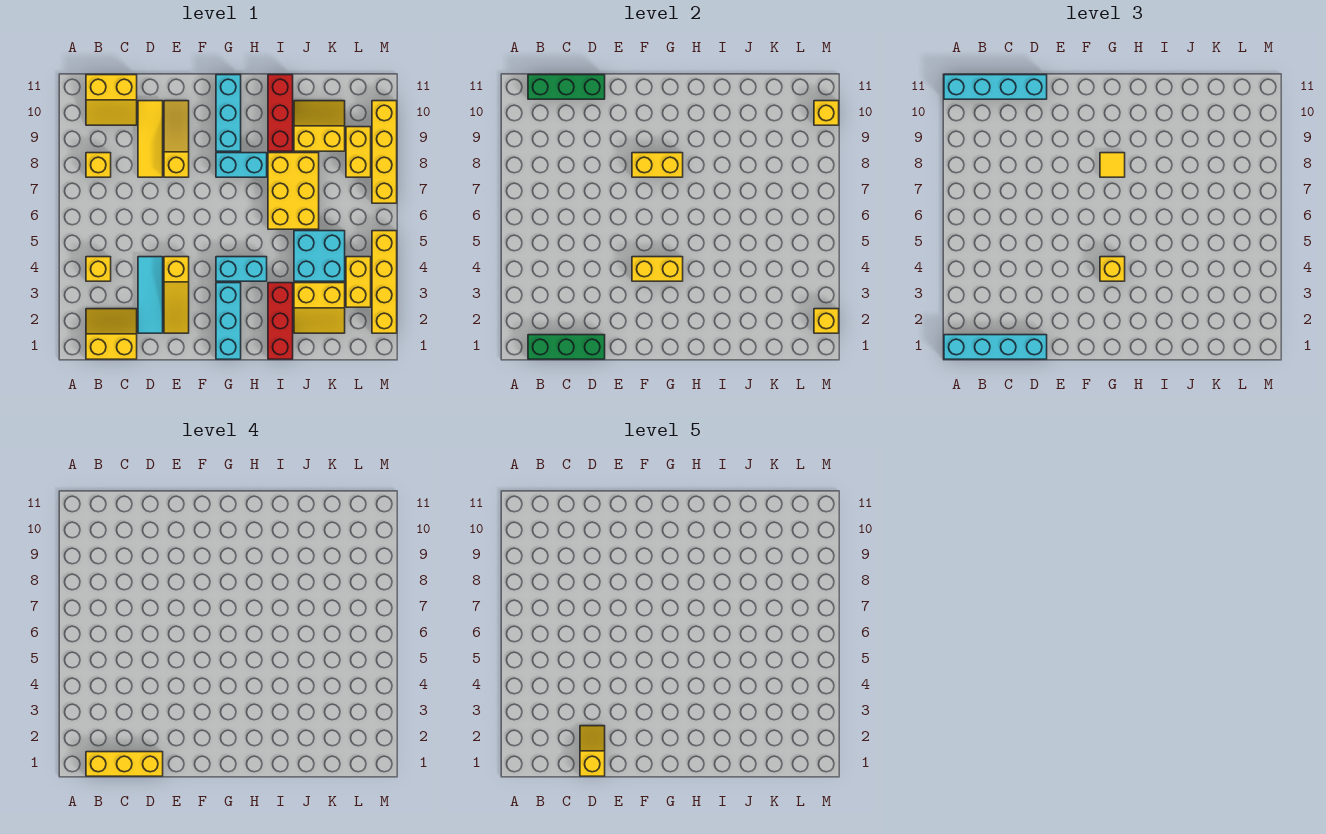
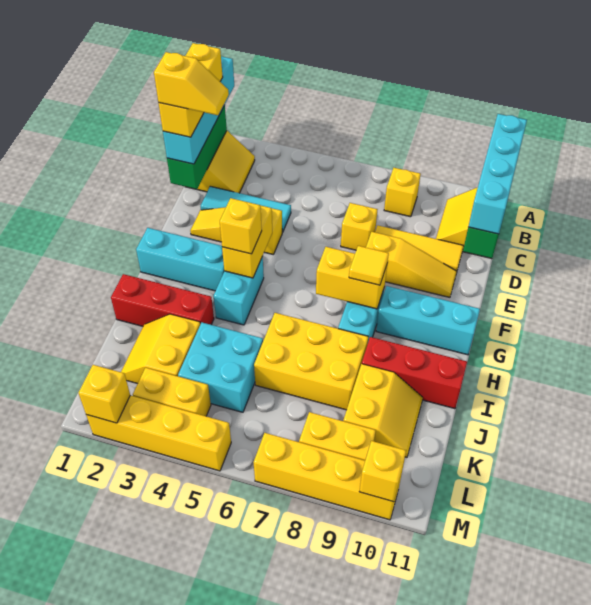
yellow 1x1 brick [86,257,111,281] -> yellow 1x1 brick moved to [341,203,378,250]
yellow 1x2 brick [632,153,683,177] -> yellow 1x2 brick turned to [316,247,388,309]

